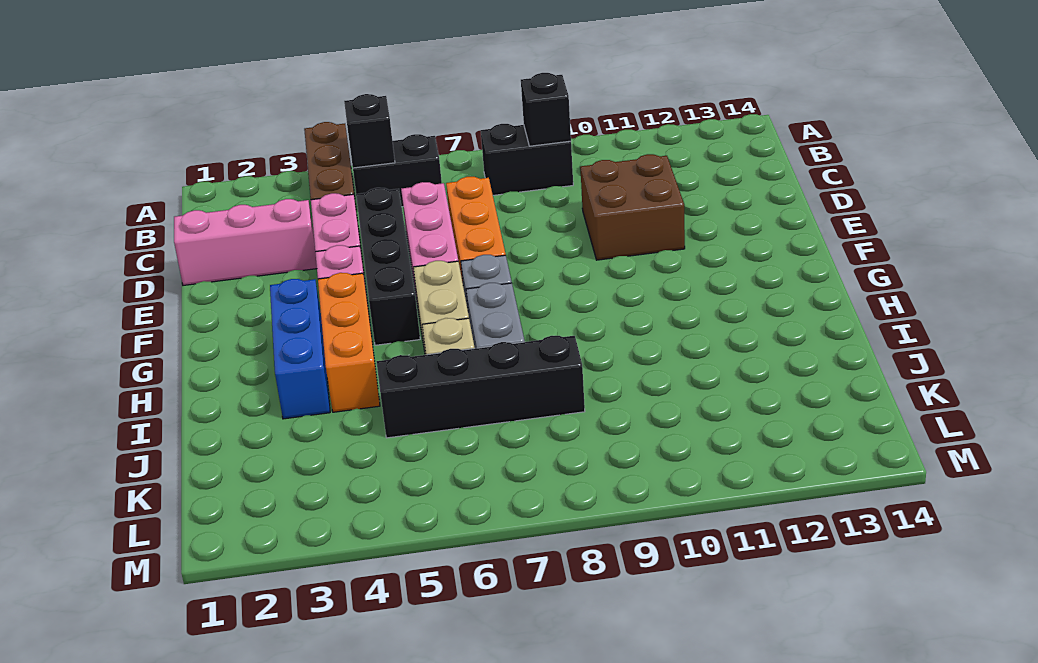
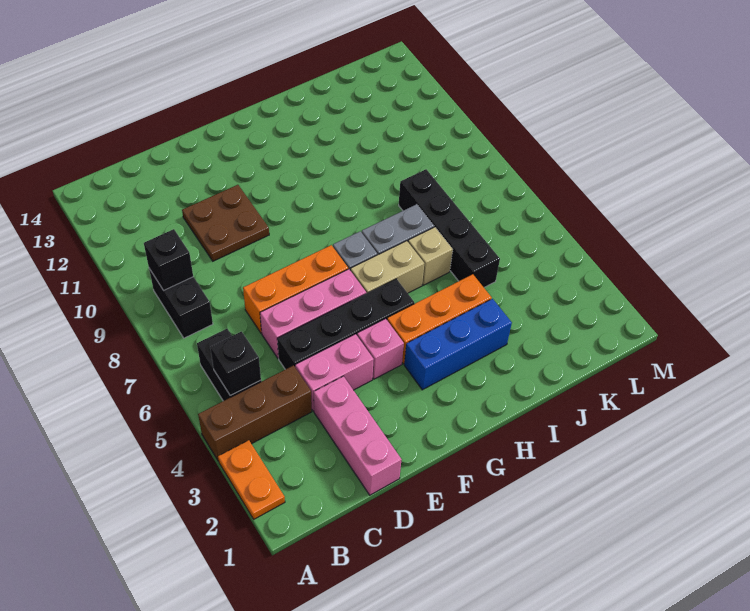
none -> orange 1x2 plate [218,440,285,519]
brown 2x2 brick [580,154,685,260] -> brown 2x2 plate [182,185,269,261]

